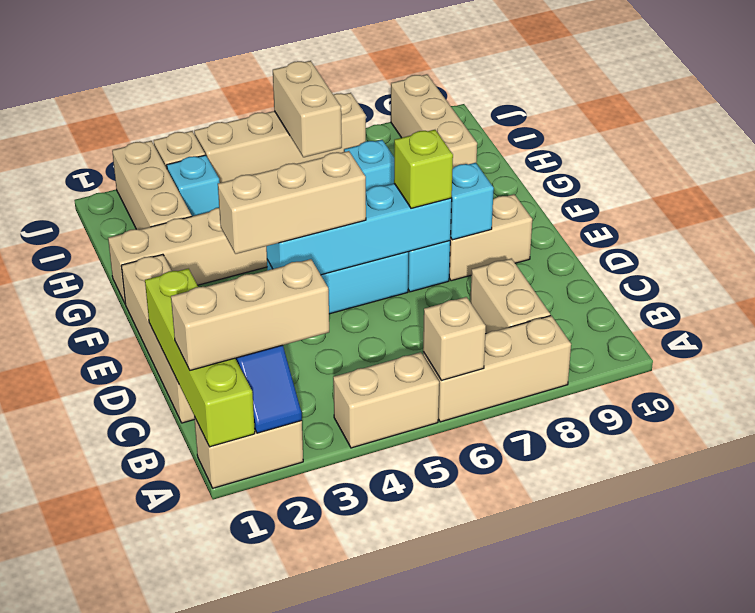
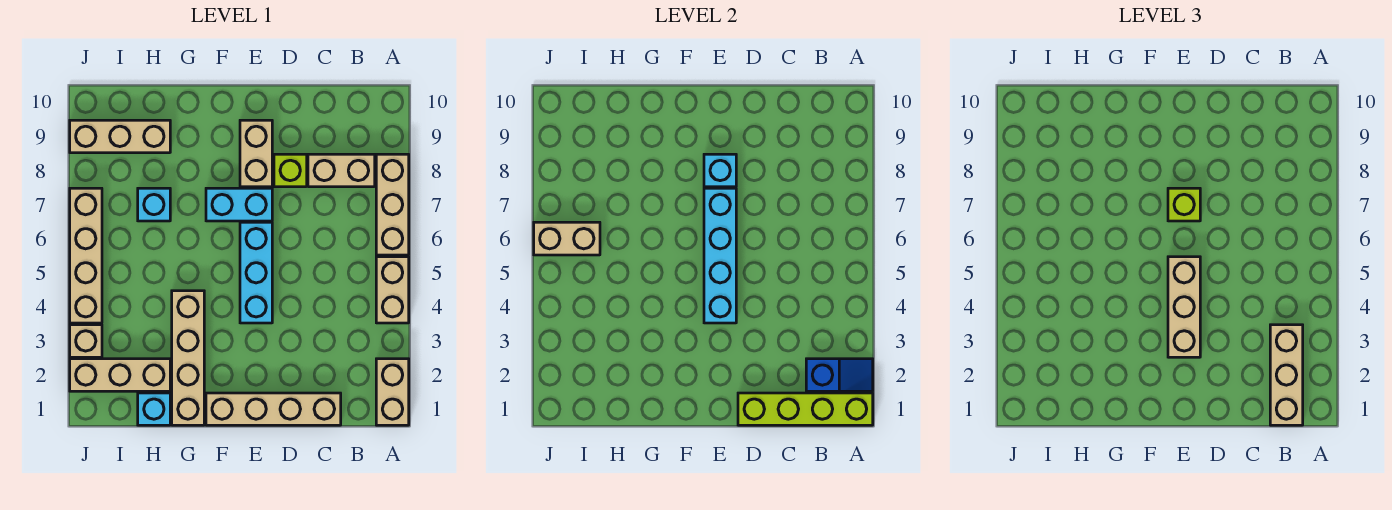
tan 1x1 brick [423,297,486,380] -> none
none -> lime 1x1 brick [274,154,307,187]
cyan 1x1 brick [167,155,220,216] -> cyan 1x1 brick moved to [138,393,170,425]

